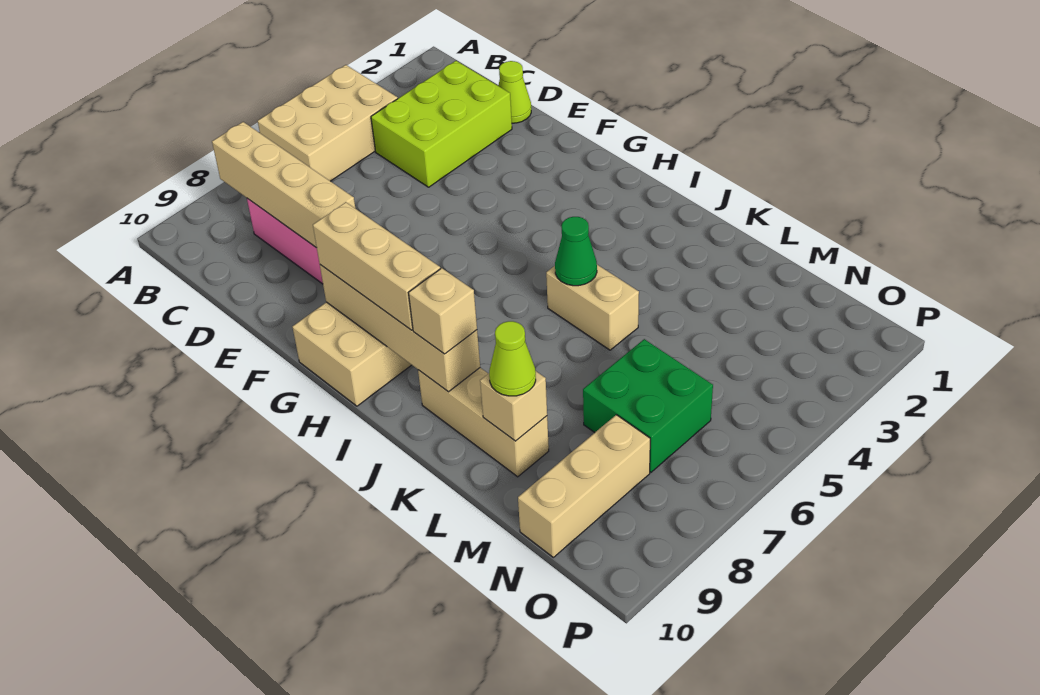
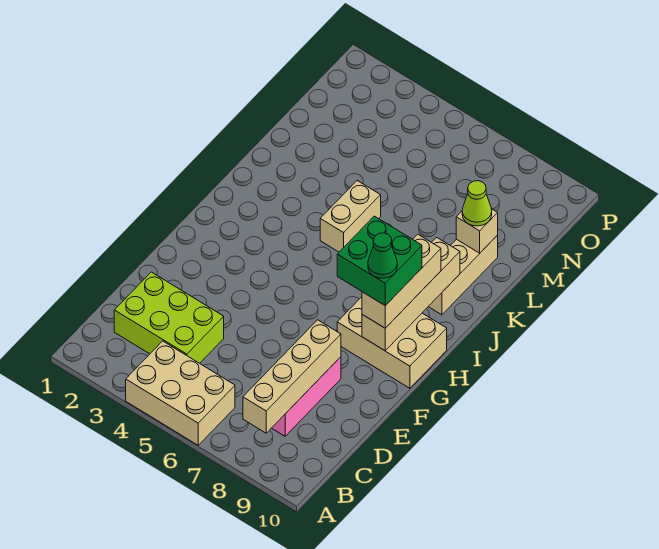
lime 1x1 cone [498,61,531,123] -> none
green 1x1 cone [555,217,597,286] -> green 1x1 cone moved to [368,233,397,278]
tan 1x1 brick [409,268,477,354] -> none
green 2x2 brick [583,339,713,472] -> green 2x2 brick moved to [337,216,422,306]
tan 1x3 brick [518,415,650,557] -> none

